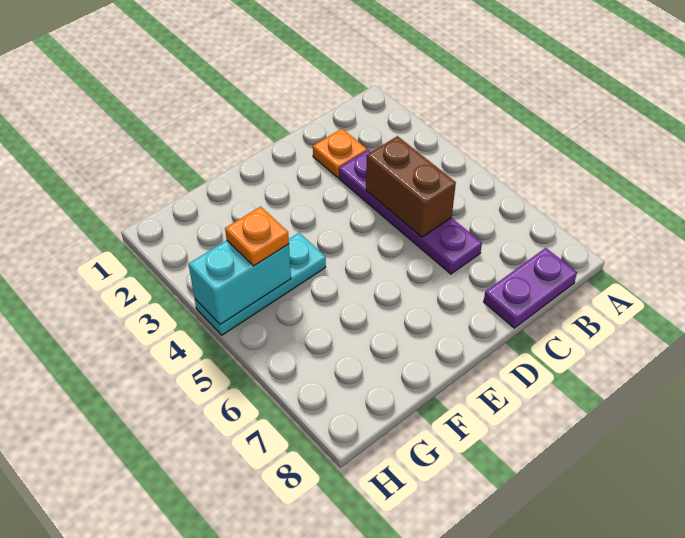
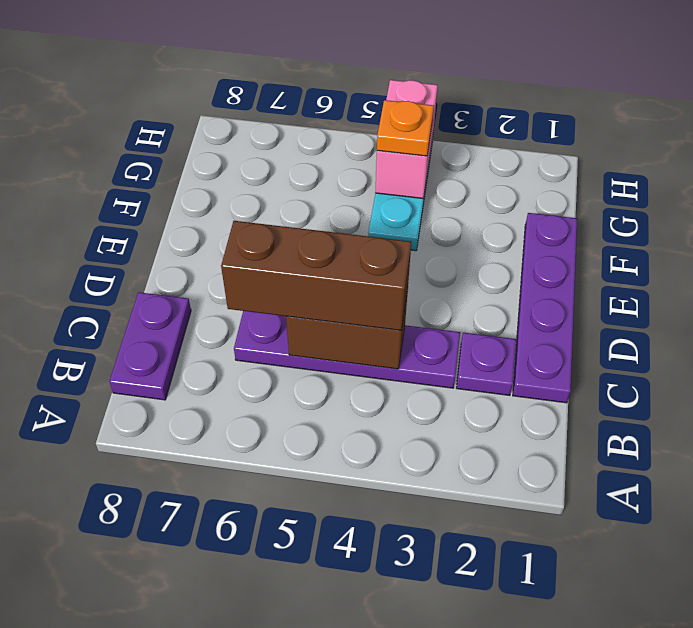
none -> purple 1x4 plate [513,213,577,403]
orange 1x1 plate [313,129,367,177] -> purple 1x1 plate [456,333,516,395]
none -> brown 1x3 brick [221,221,411,330]
cyan 1x2 brick [189,240,291,325] -> pink 1x2 brick [375,80,438,199]

